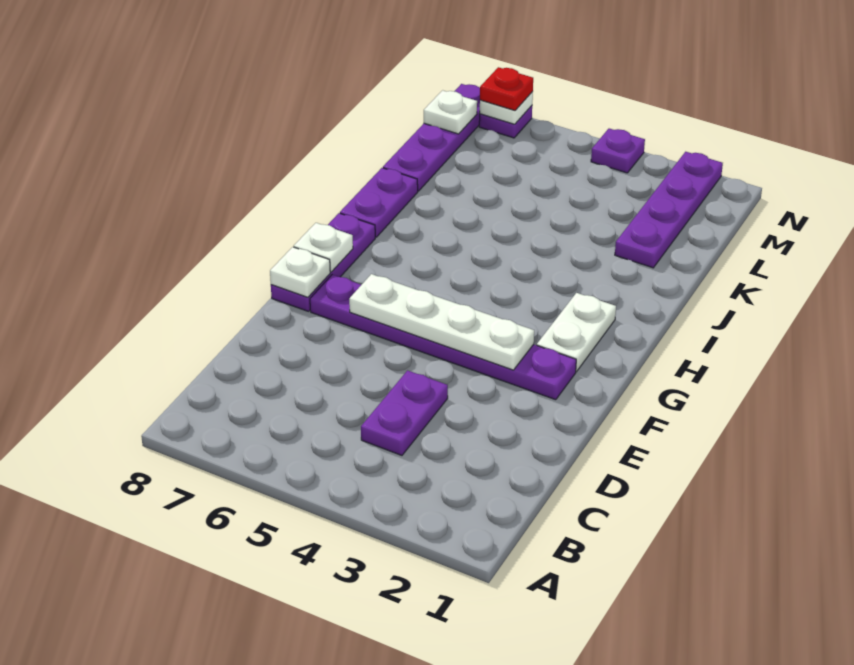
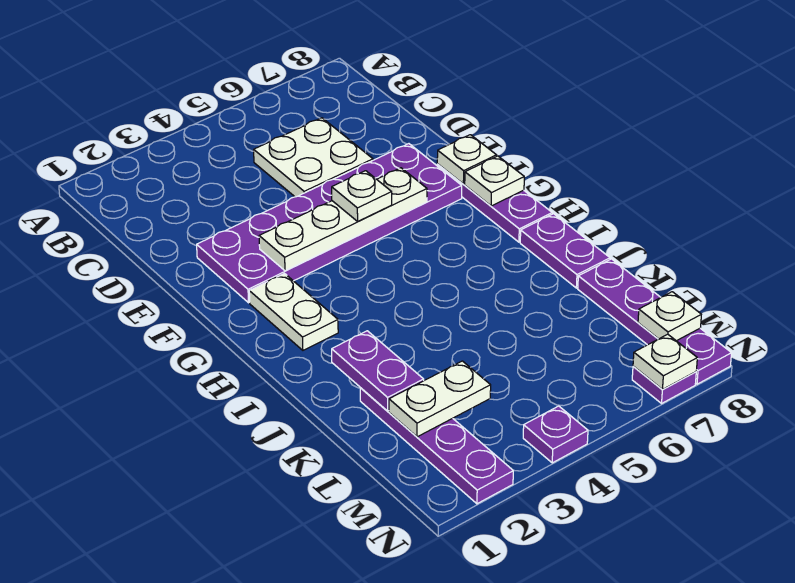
purple 1x2 plate [361,370,448,455] -> purple 1x2 plate moved to [332,331,424,411]
none -> white 2x2 plate [254,118,373,197]
purple 1x6 plate [310,275,576,400] -> purple 2x6 plate [197,144,462,303]
none -> white 1x1 plate [332,171,392,221]
none -> white 1x2 plate [389,361,491,437]
red 1x1 plate [480,67,533,110] -> none

